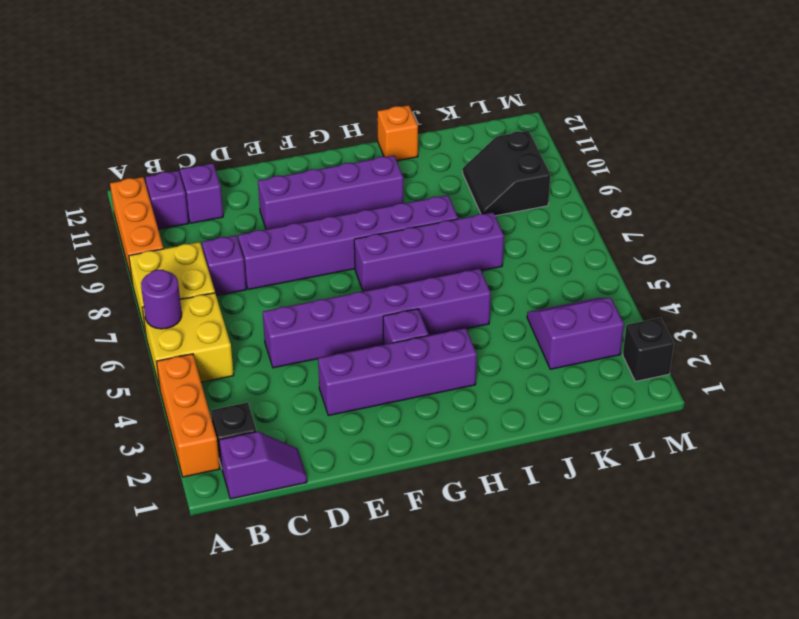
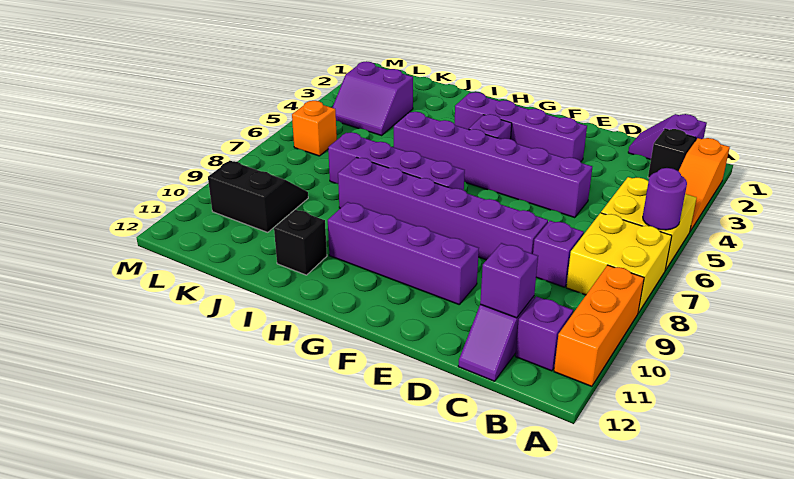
orange 1x3 brick [156,354,220,477] -> orange 1x3 slope [679,138,730,231]
none -> purple 1x1 brick [480,243,538,318]
orange 1x1 brick [378,105,418,161] -> orange 1x1 brick moved to [292,101,337,156]
black 2x2 slope [463,131,550,216] -> black 2x2 slope turned to [208,161,308,232]
black 1x1 brick [623,318,674,381] -> black 1x1 brick moved to [274,210,327,275]

